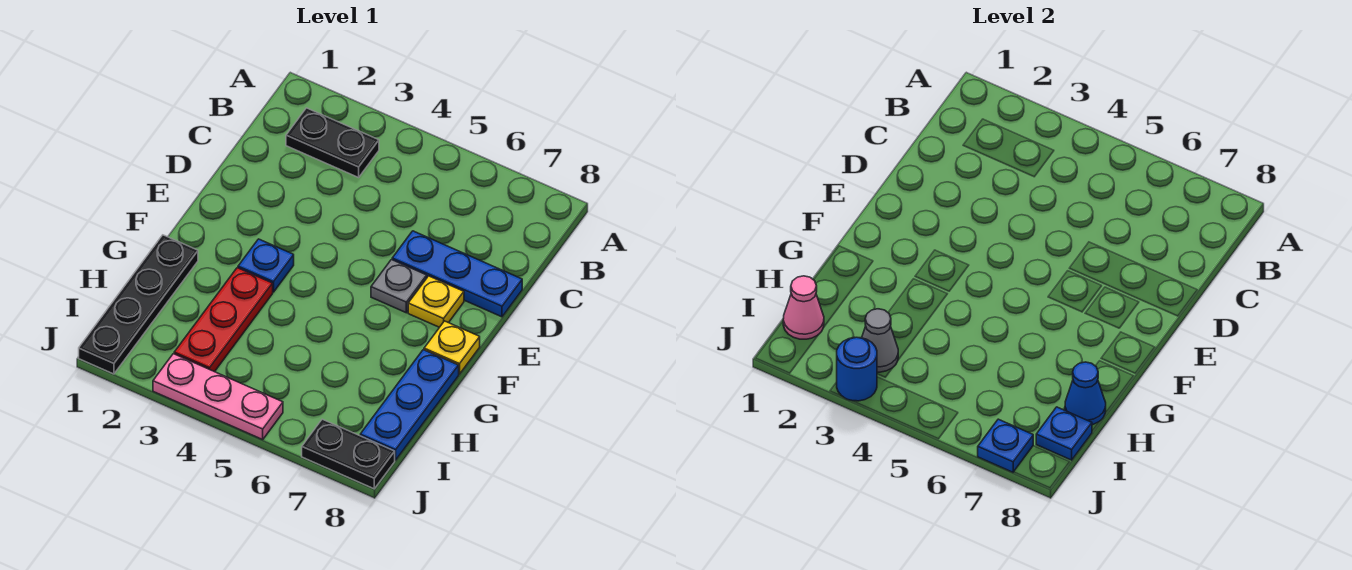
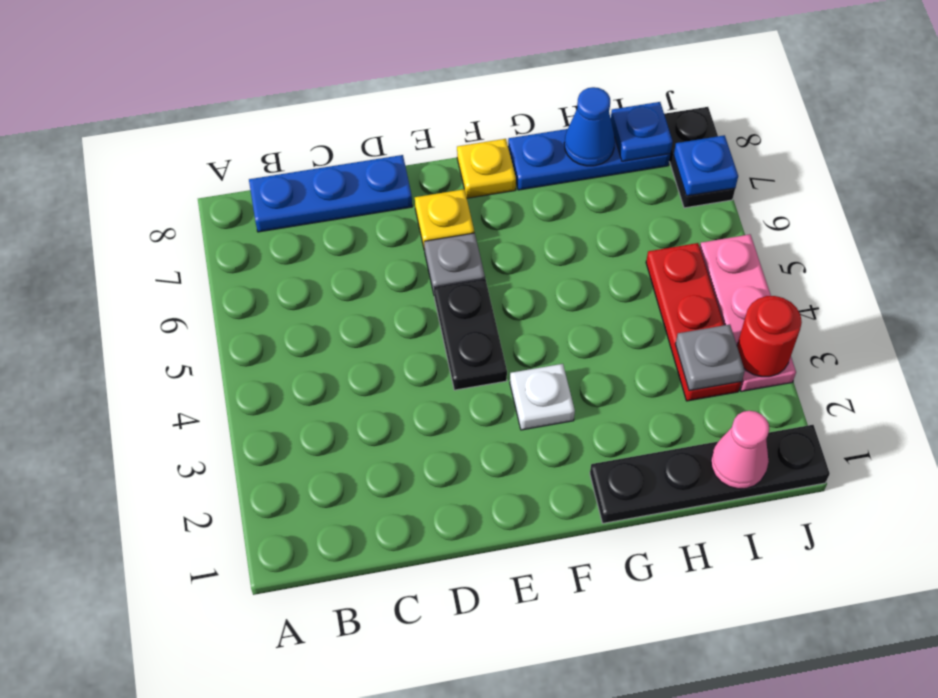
black 1x2 plate [286,108,379,178] -> black 1x2 plate moved to [434,278,507,390]
blue 1x3 plate [392,231,522,317] -> blue 1x3 plate turned to [249,155,412,232]
blue 1x1 plate [238,239,294,292] -> white 1x1 plate [510,364,575,430]
red 1x3 plate [174,268,273,372] -> red 1x3 plate turned to [646,243,741,401]
grey 1x1 cone [862,309,898,372] -> grey 1x1 plate [675,324,745,391]
blue 1x1 round brick [837,337,877,401] -> red 1x1 round brick [737,296,802,377]

